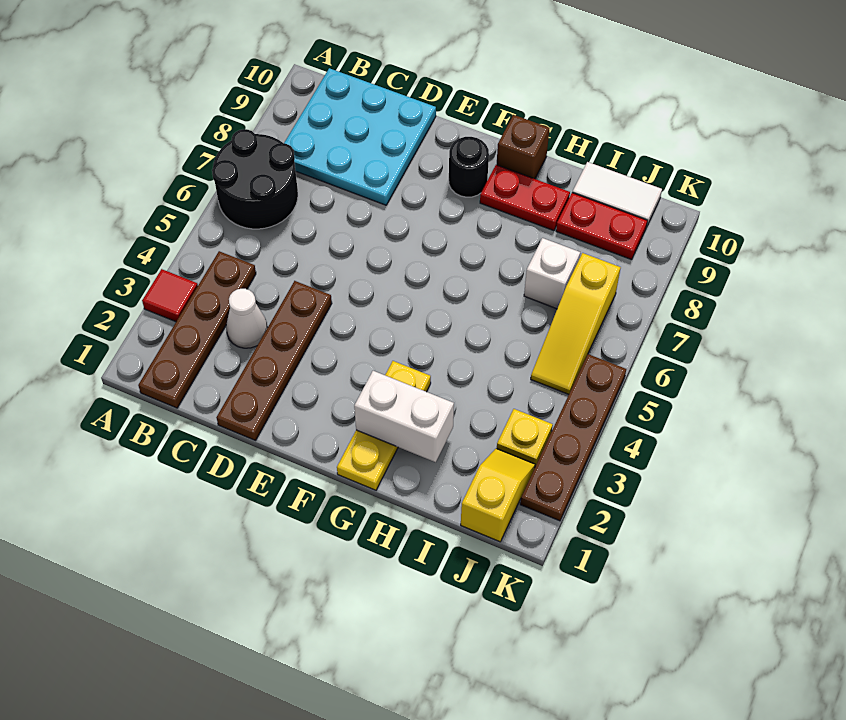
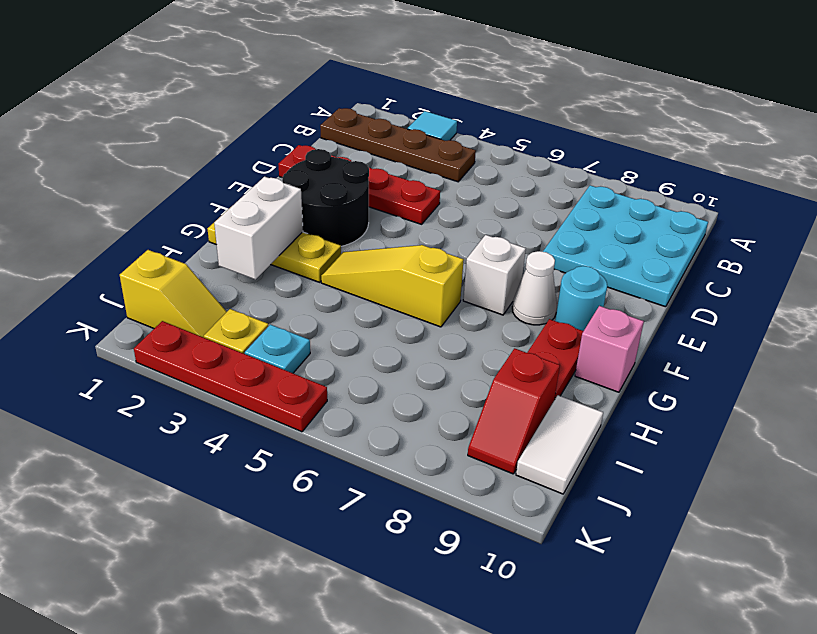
red 1x1 tile [142,269,198,322] -> cyan 1x1 tile [408,111,457,141]
black 2x2 round brick [212,129,298,229] -> black 2x2 round brick moved to [282,149,369,246]
white 1x1 cone [226,289,268,348] -> white 1x1 cone moved to [512,251,557,325]
brown 1x4 plate [216,281,332,440] -> red 1x4 plate [278,145,440,224]
black 1x1 round brick [449,137,489,197] -> cyan 1x1 round brick [555,266,607,331]
brown 1x1 brick [497,115,549,179] -> pink 1x1 brick [575,306,644,392]
white 1x1 brick [524,238,580,309] -> white 1x1 brick moved to [463,235,526,315]
red 1x2 plate [556,193,647,260] -> red 1x2 slope [468,348,560,474]
none -> cyan 1x1 plate [245,325,310,373]
yellow 1x3 slope [531,253,621,394] -> yellow 1x3 slope moved to [321,245,464,327]
brown 1x4 plate [520,354,626,521] -> red 1x4 plate [134,321,327,432]

